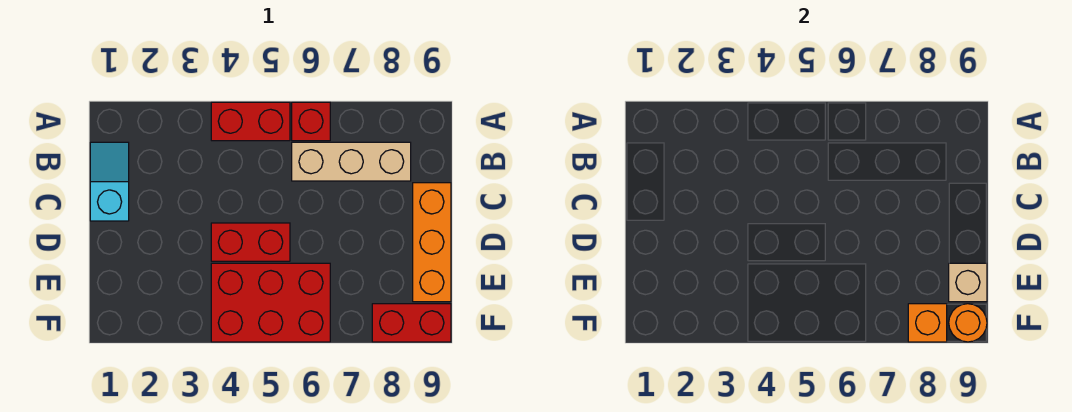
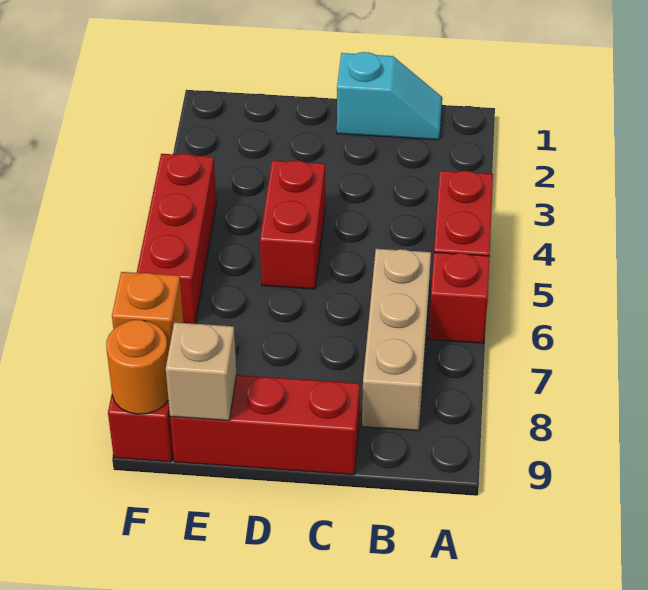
orange 1x3 brick [413,183,451,302] -> red 1x3 brick [170,375,360,475]
red 2x3 brick [211,263,330,342] -> red 1x3 brick [137,154,216,324]

